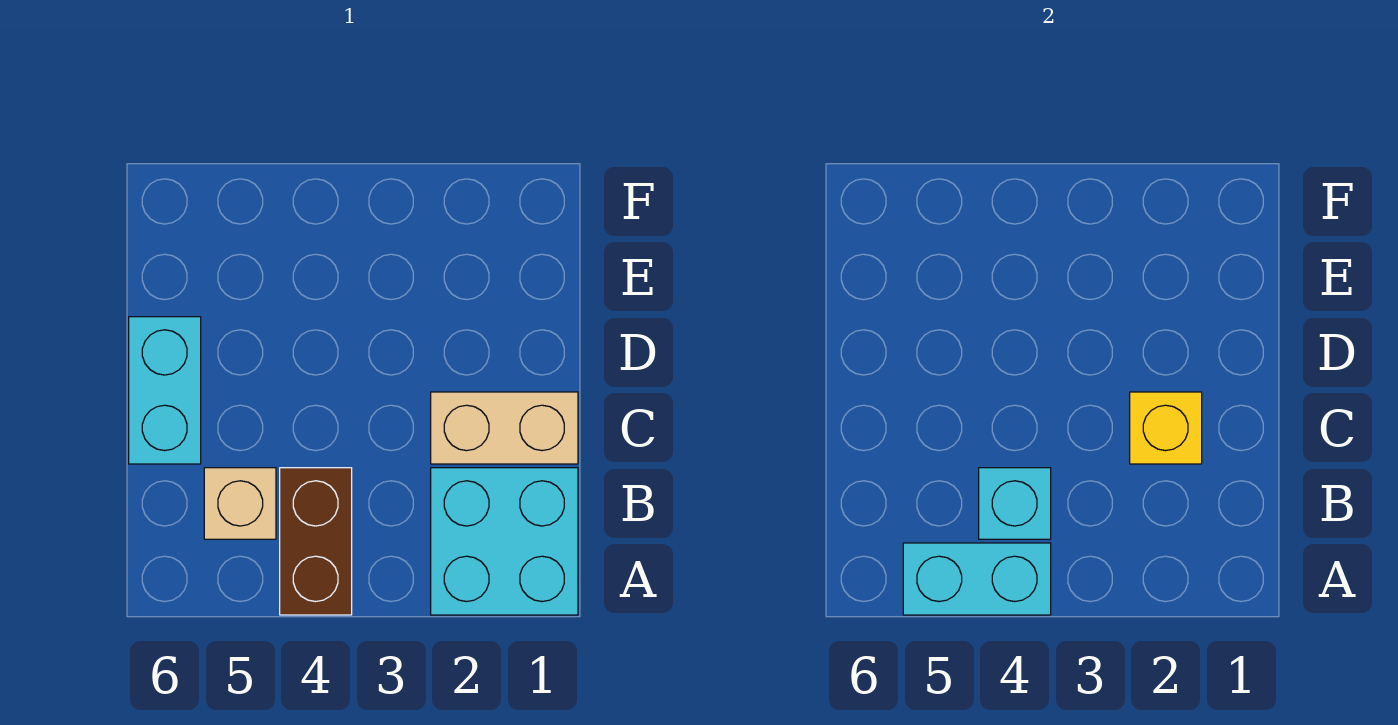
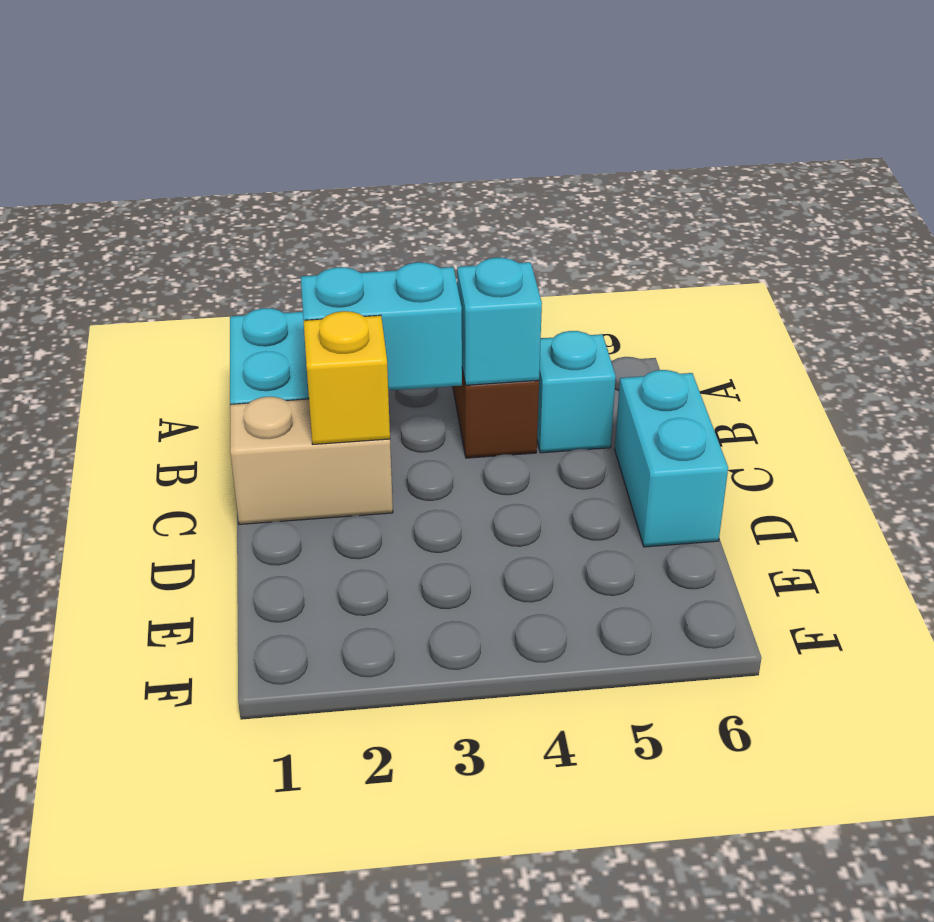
cyan 1x2 brick [903,543,1051,615] -> cyan 1x2 brick moved to [301,262,462,391]
tan 1x1 brick [204,468,276,539] -> cyan 1x1 brick [537,331,616,453]

